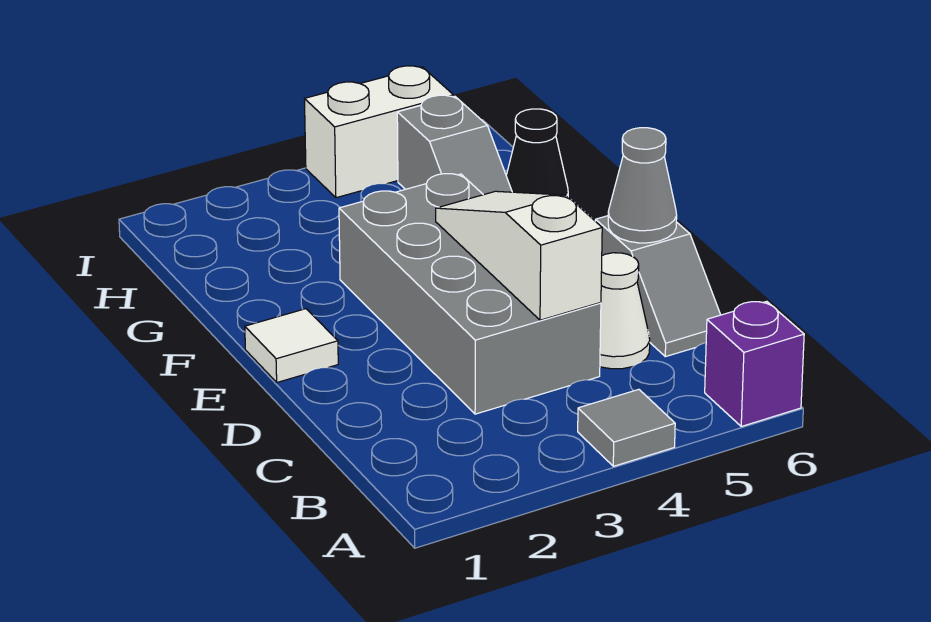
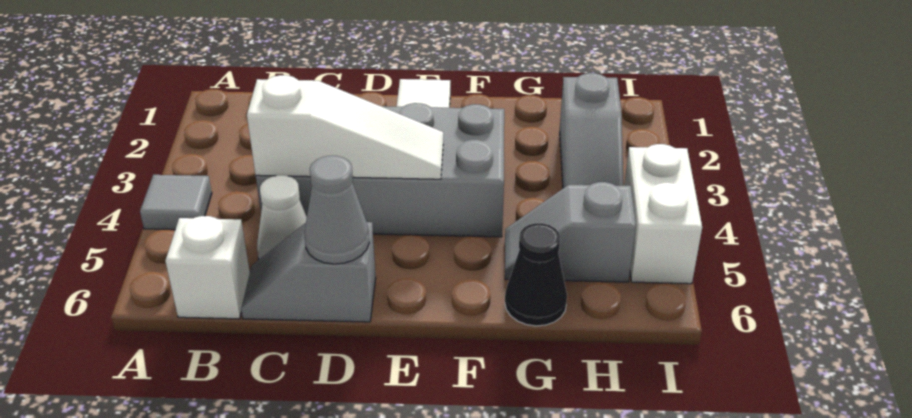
purple 1x1 brick [705,301,804,426] -> none
none -> white 1x1 brick [165,216,250,319]
none -> grey 1x3 slope [560,73,624,188]

